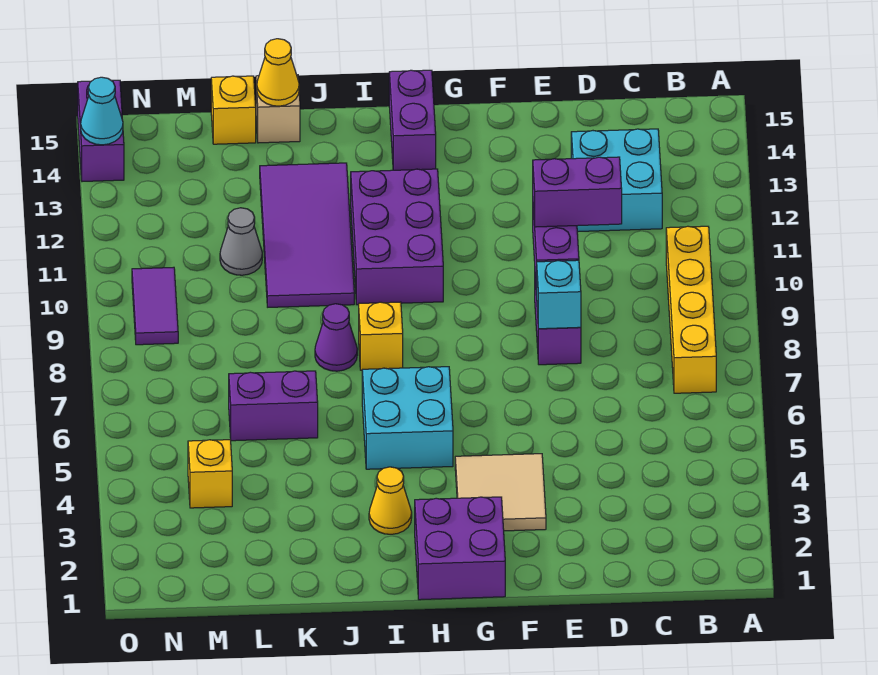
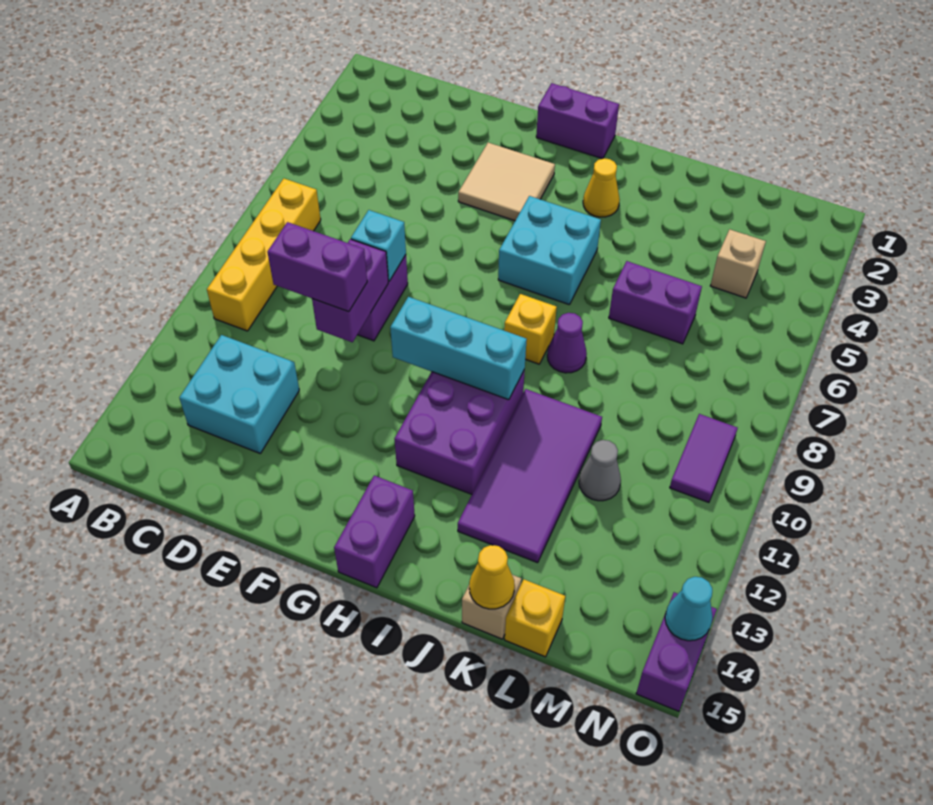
purple 2x2 brick [415,497,505,600] -> purple 1x2 brick [536,83,619,159]
none -> cyan 1x3 brick [390,297,527,400]
yellow 1x1 brick [188,440,232,508] -> tan 1x1 brick [710,229,766,298]

